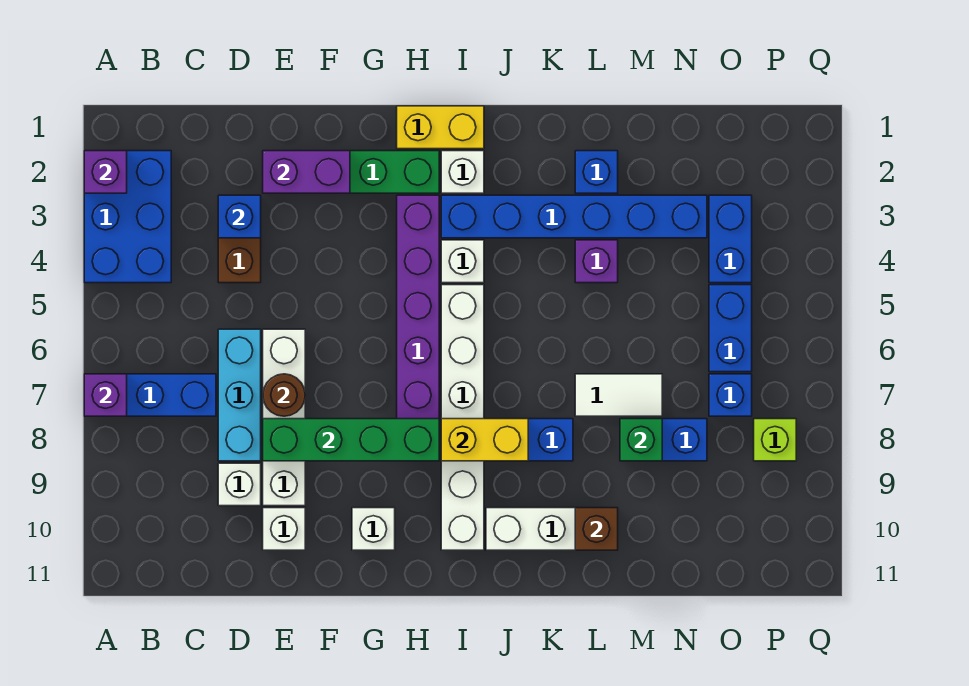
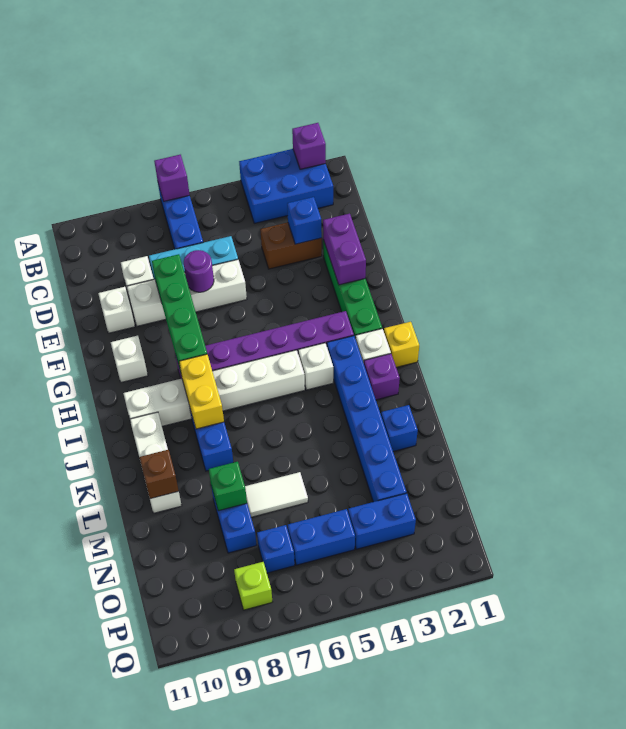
brown 1x1 round brick [263,374,305,416] -> purple 1x1 round brick [184,250,214,292]
yellow 1x2 brick [397,106,484,149] -> yellow 1x1 brick [384,322,419,367]
purple 1x1 brick [575,240,618,283] -> purple 1x1 brick moved to [364,354,400,400]
white 1x2 tile [575,374,662,416] -> white 1x2 tile turned to [245,472,308,517]

